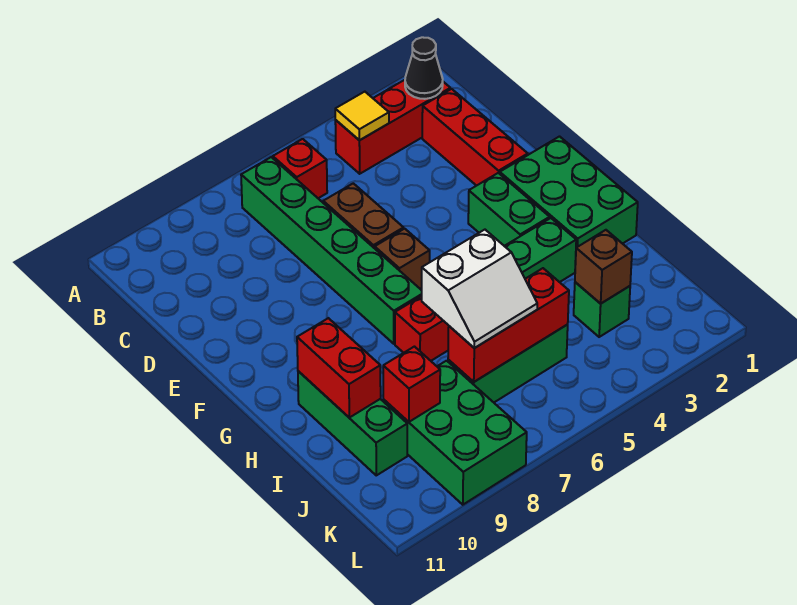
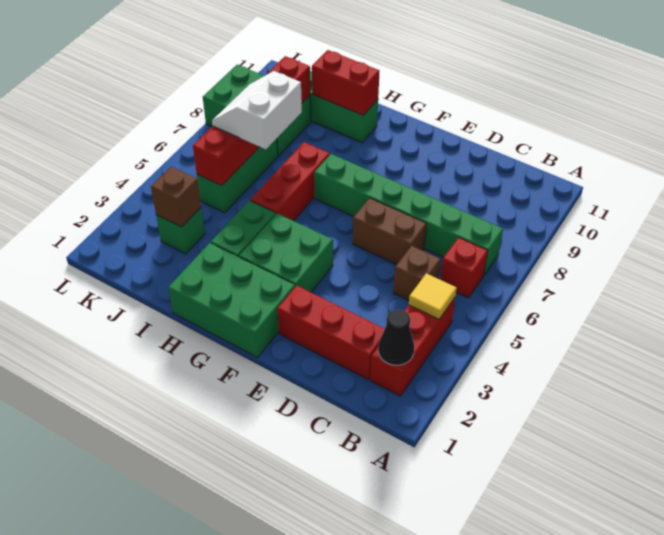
green 1x2 brick [468,173,550,246] -> green 2x2 brick [239,213,333,292]
brown 1x1 brick [375,229,430,289] -> brown 1x1 brick moved to [393,246,441,300]

